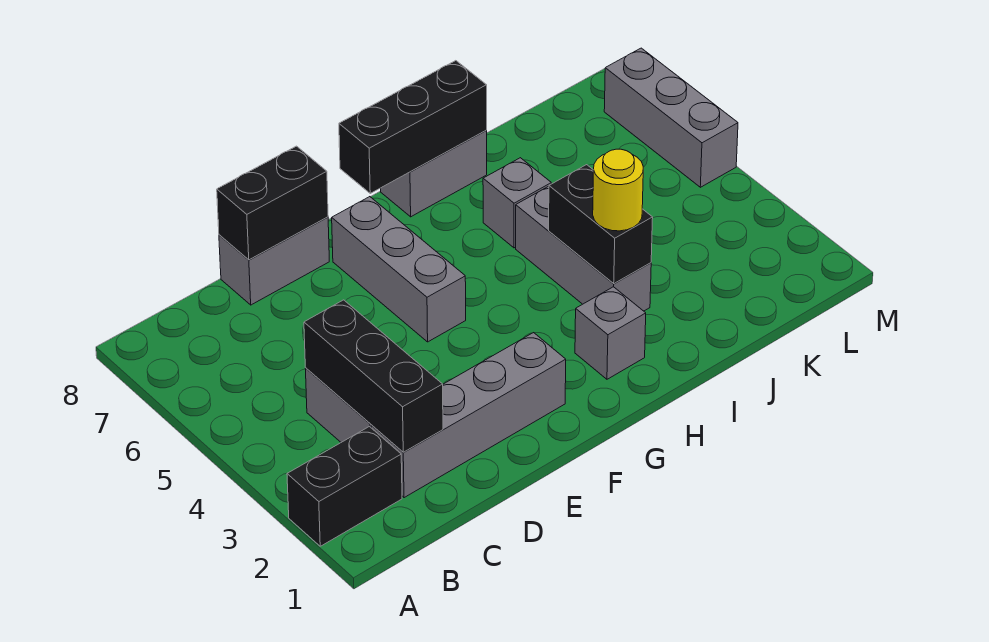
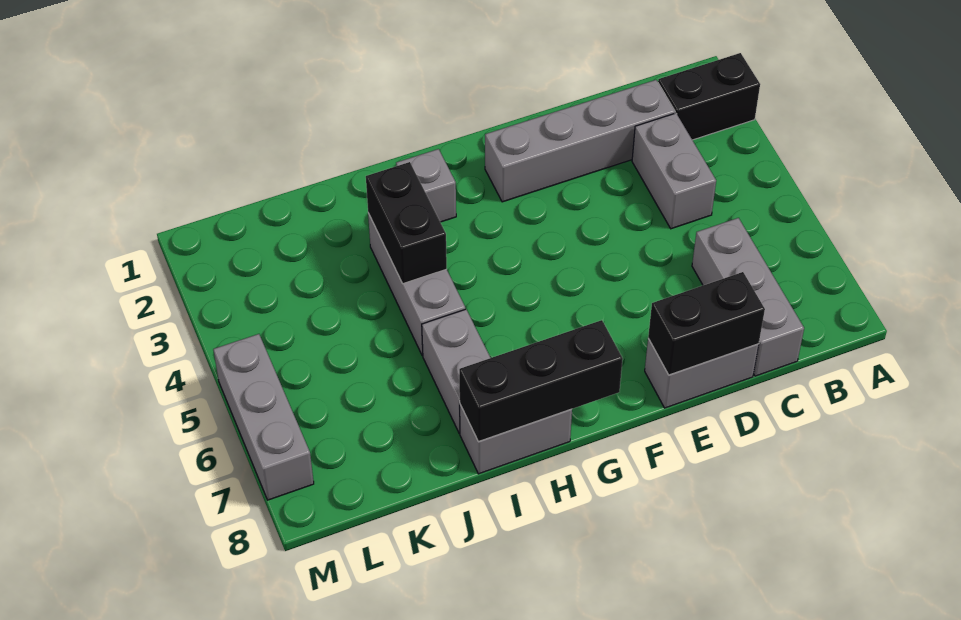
black 1x3 brick [304,300,443,452] -> none
grey 1x3 brick [332,197,466,342] -> grey 1x3 brick moved to [692,218,804,376]
yellow 1x1 round brick [593,149,643,231] -> none
grey 1x1 brick [483,158,551,248] -> grey 1x2 brick [422,309,490,433]

